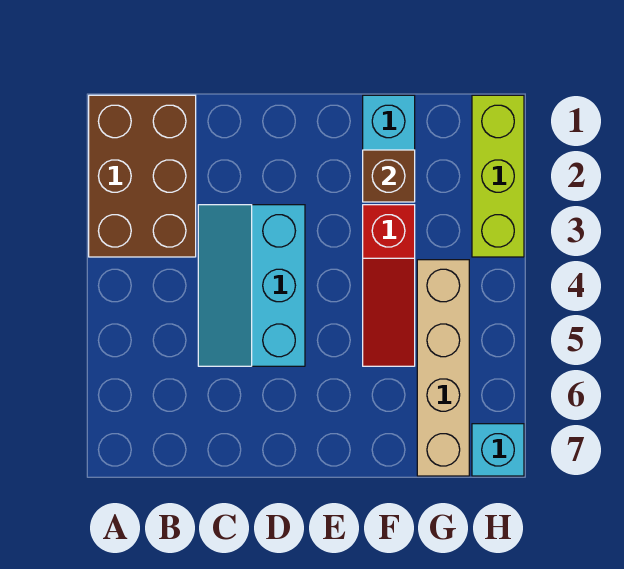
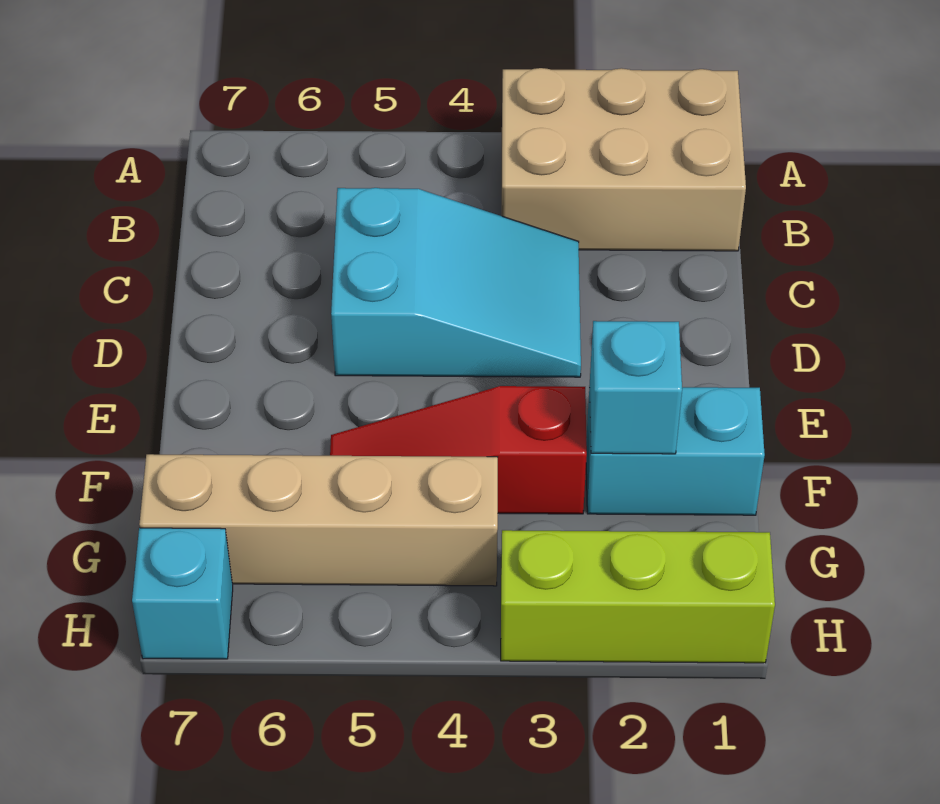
brown 2x3 brick [89,95,196,257] -> tan 2x3 brick [502,68,746,251]
cyan 2x3 slope [198,205,305,366] -> cyan 2x3 slope turned to [331,188,581,377]
brown 1x1 brick [363,150,415,202] -> cyan 1x1 brick [589,321,682,454]

